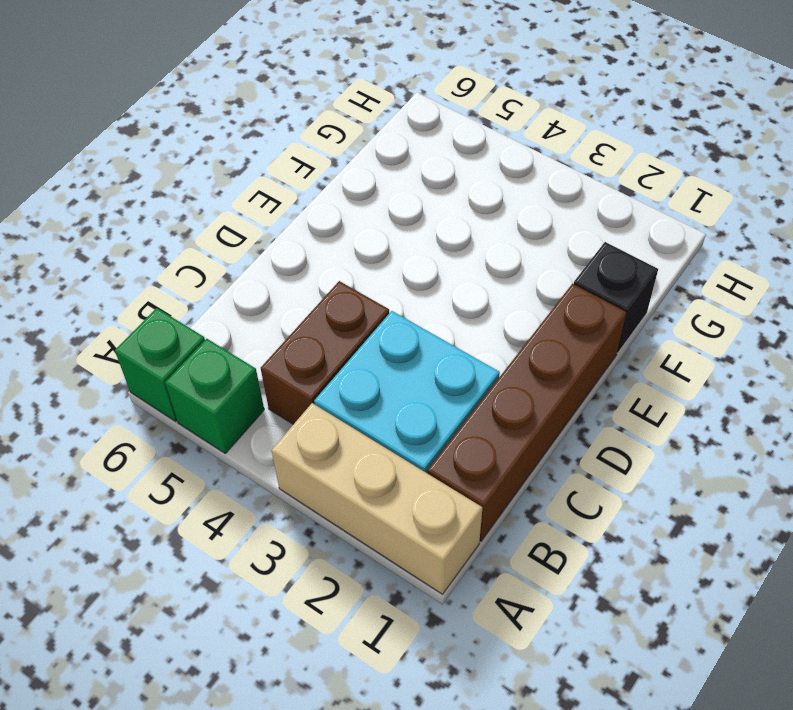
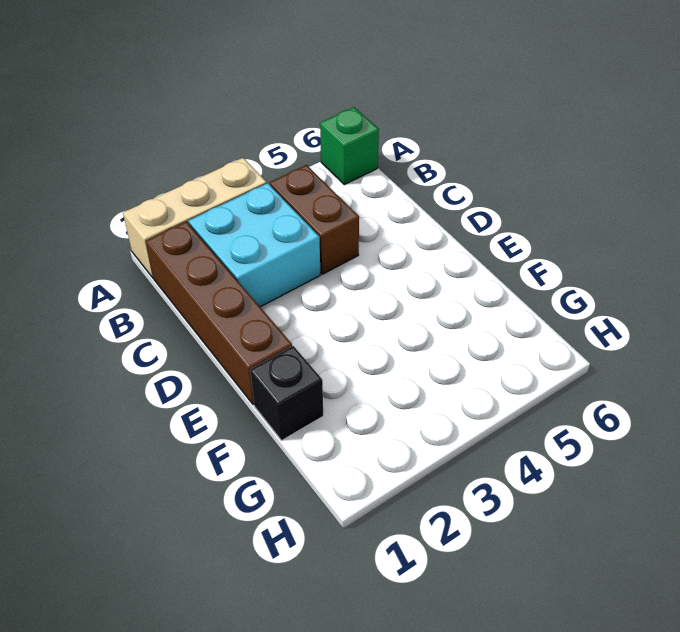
green 1x1 brick [165,339,264,453] -> none

